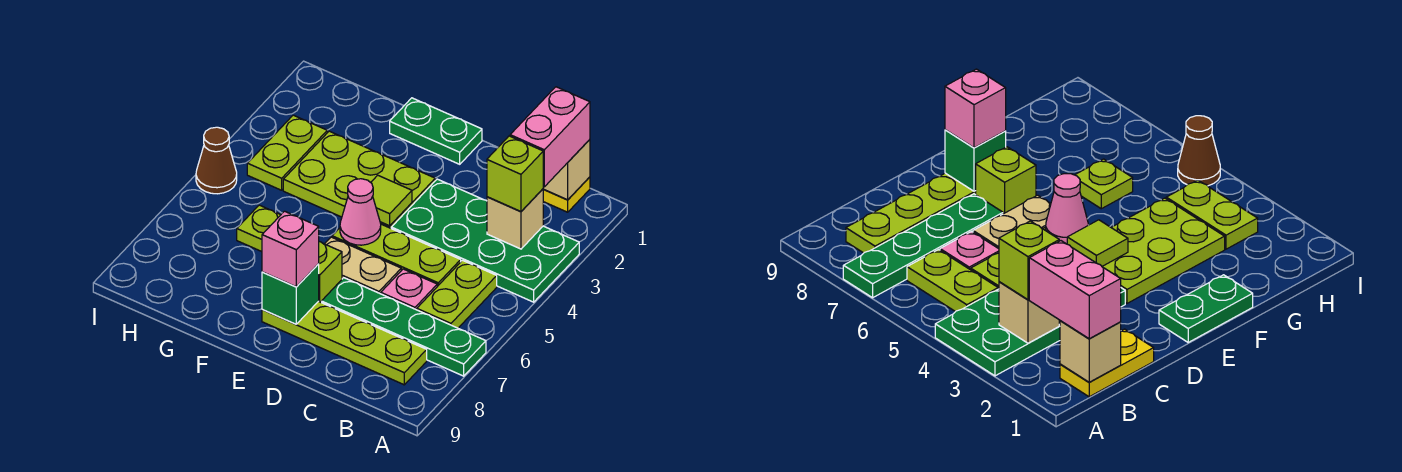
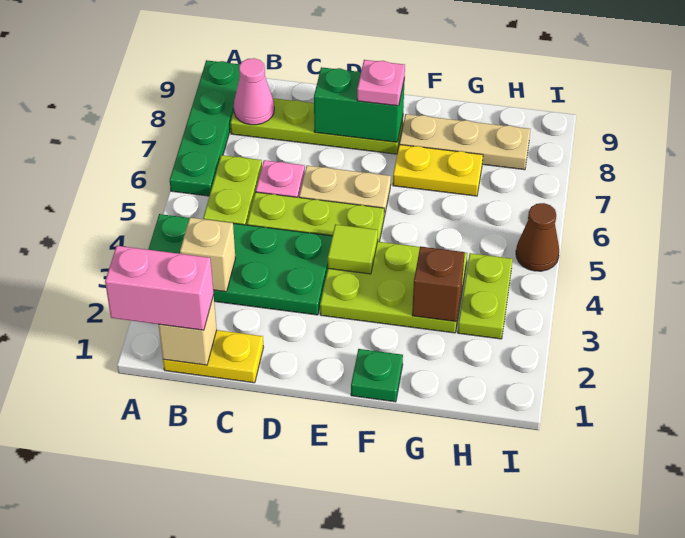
green 1x4 plate [321,278,486,376] -> green 1x4 plate turned to [170,60,240,196]
pink 1x2 brick [510,87,590,187] -> pink 1x2 brick turned to [105,246,214,330]
lime 1x1 brick [487,136,543,212] -> none
green 1x2 plate [390,98,482,164] -> green 1x1 plate [351,349,403,402]
pink 1x1 cone [340,179,381,245] -> pink 1x1 cone moved to [234,58,274,125]
lime 1x1 brick [319,242,342,302] -> none
green 1x1 brick [262,264,319,324] -> green 1x2 brick [314,67,405,142]
pink 1x1 brick [262,211,319,287] -> pink 1x1 plate [357,60,405,106]
none -> yellow 1x2 plate [393,145,483,196]
none -> tan 1x3 plate [399,114,530,170]
none -> brown 1x1 brick [412,247,465,322]
lime 1x1 plate [237,205,280,252] -> none

